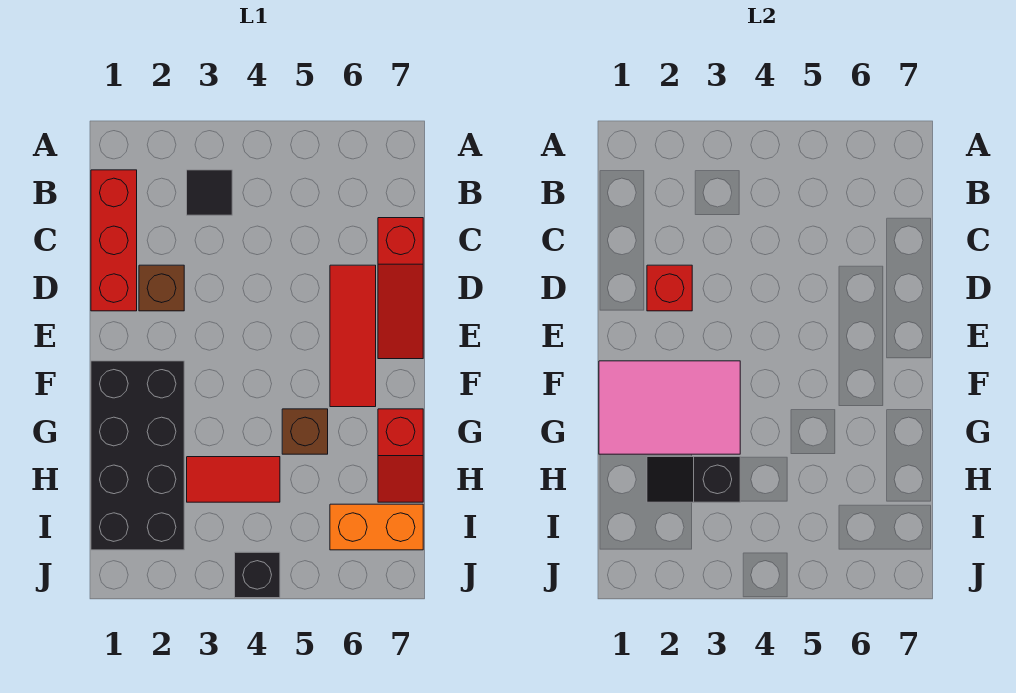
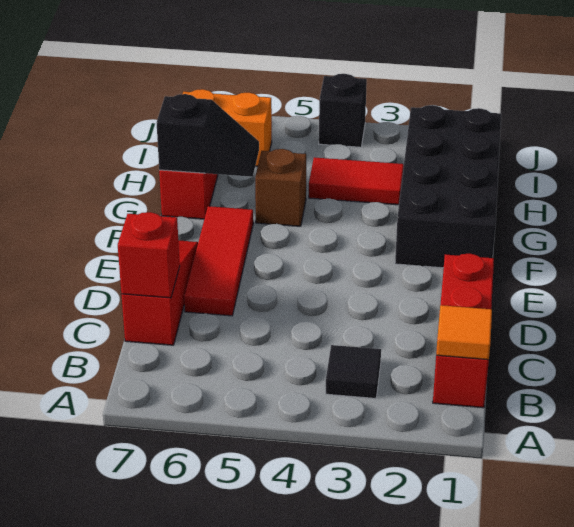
none -> orange 1x1 tile [436,305,492,360]
brown 1x1 brick [139,265,184,311] -> none
red 1x1 brick [647,265,692,311] -> red 1x1 brick moved to [118,212,180,298]
pink 2x3 tile [599,361,740,454] -> none
black 1x2 slope [647,457,740,502] -> black 1x2 slope moved to [157,94,259,177]

